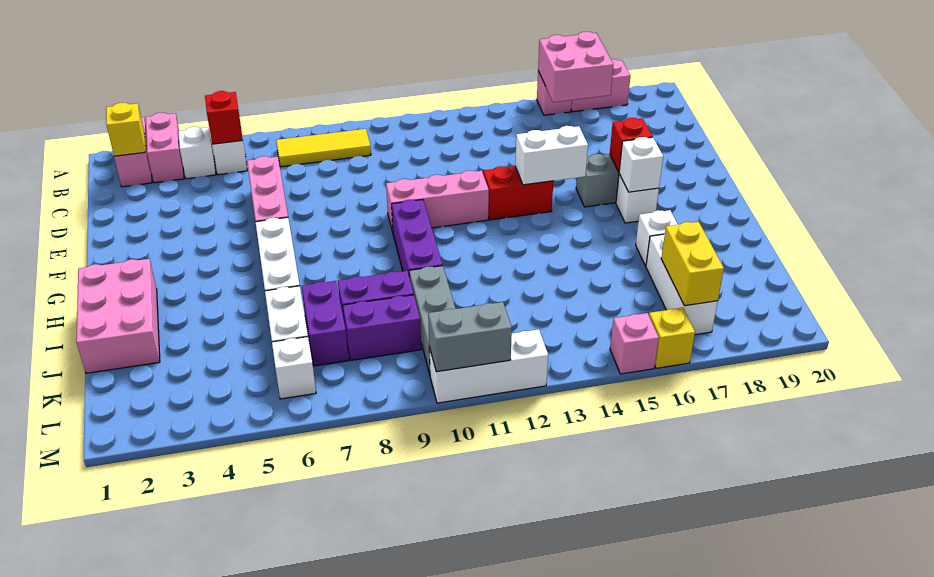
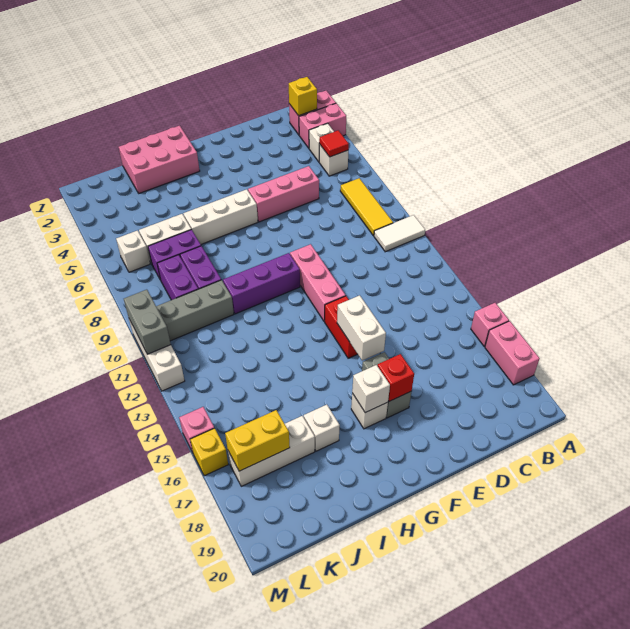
none -> white 1x2 tile [374,215,425,252]
pink 2x2 brick [538,32,613,102] -> none
red 1x1 brick [205,91,243,144] -> red 1x1 tile [319,130,349,157]

